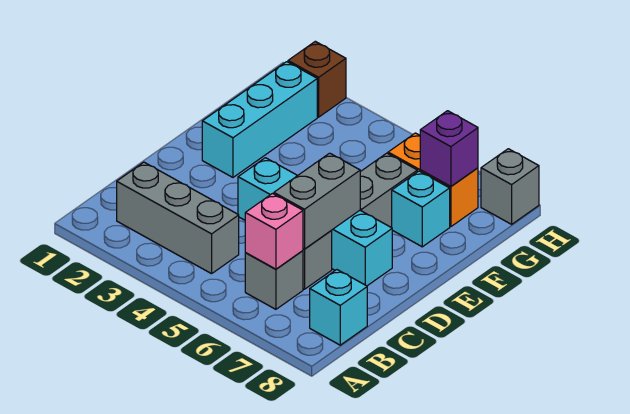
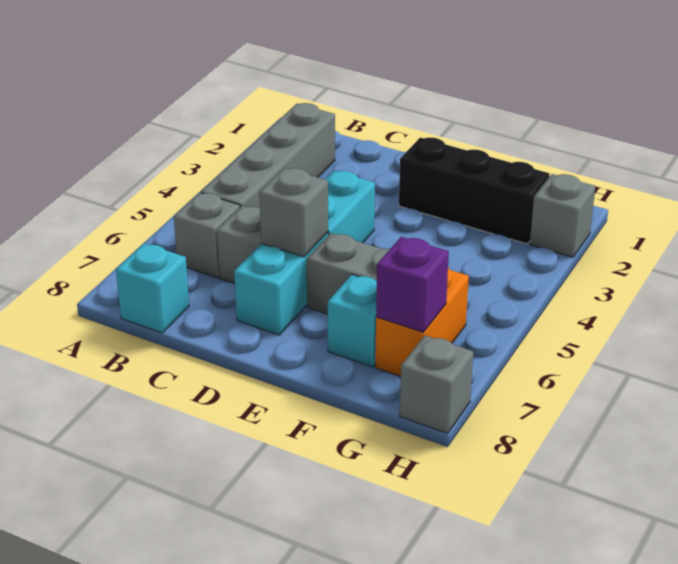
grey 1x3 brick [117,162,239,274] -> grey 1x4 brick [201,103,335,208]
pink 1x1 brick [245,194,303,269] -> none
grey 1x2 brick [274,153,360,249] -> grey 1x1 brick [259,168,328,257]
cyan 1x3 brick [202,62,317,177] -> black 1x3 brick [399,138,549,244]
brown 1x1 brick [288,41,346,117] -> grey 1x1 brick [530,174,595,257]

